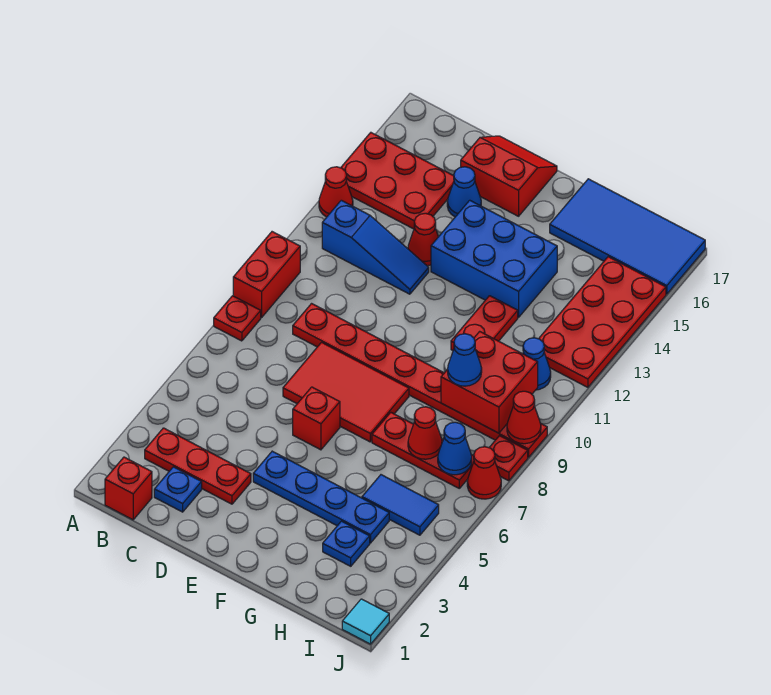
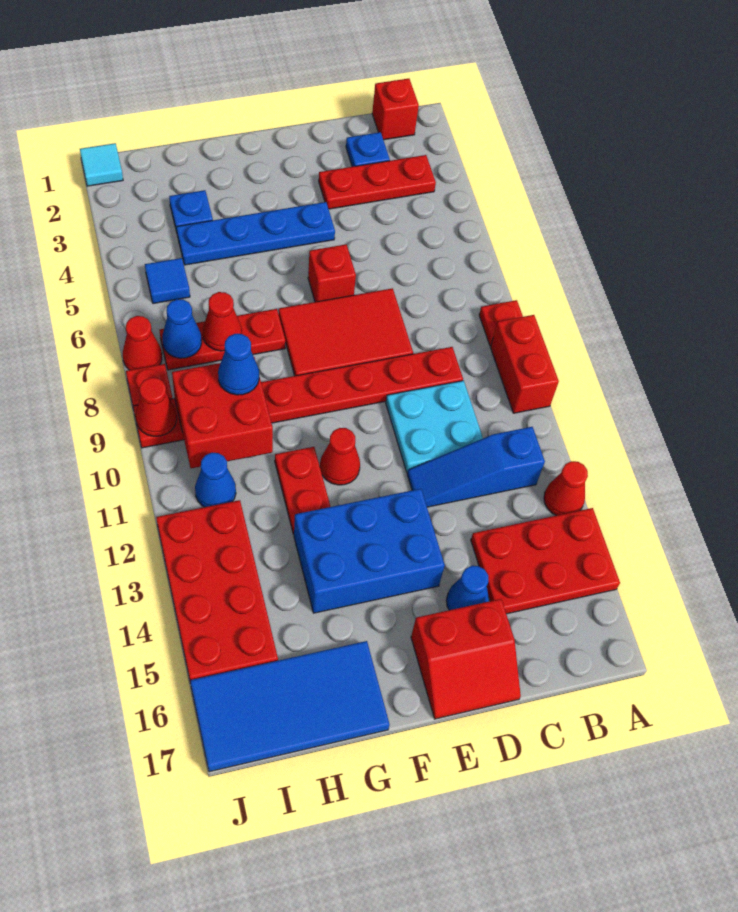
none -> cyan 2x2 plate [386,381,483,472]
red 1x1 cone [408,213,438,266] -> red 1x1 cone moved to [320,428,360,485]
blue 1x2 tile [362,475,439,535] -> blue 1x1 tile [145,258,190,304]

